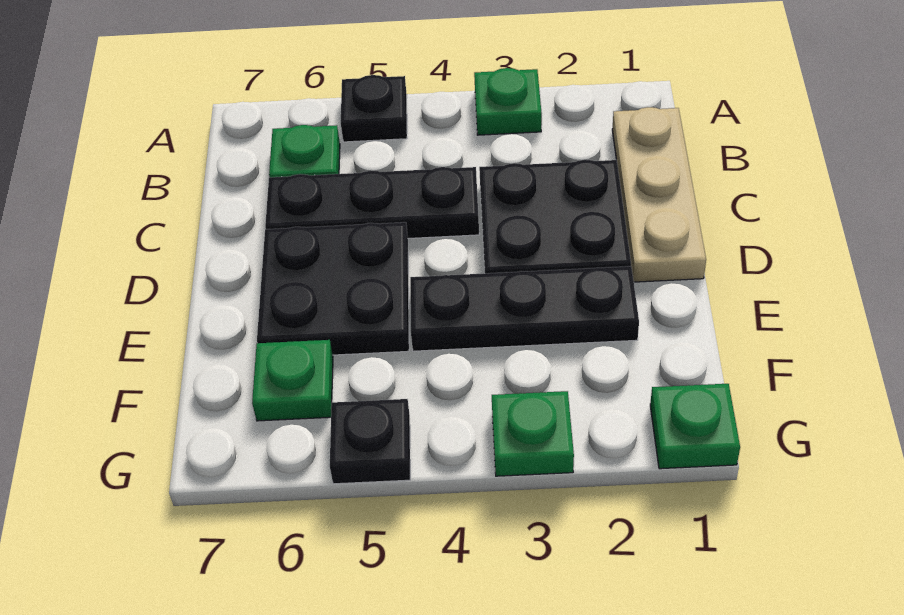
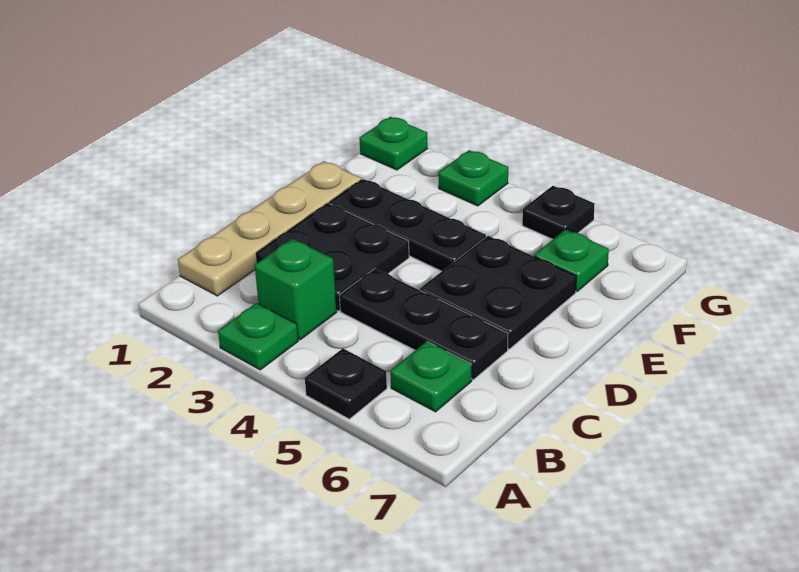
tan 1x3 plate [612,107,706,282] -> tan 1x4 plate [178,161,361,296]
none -> green 1x1 brick [255,239,337,340]

